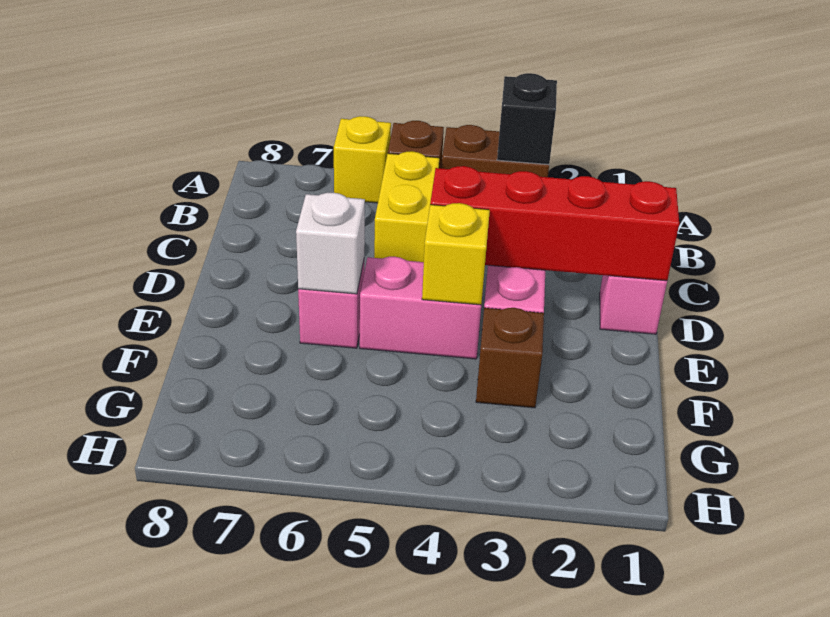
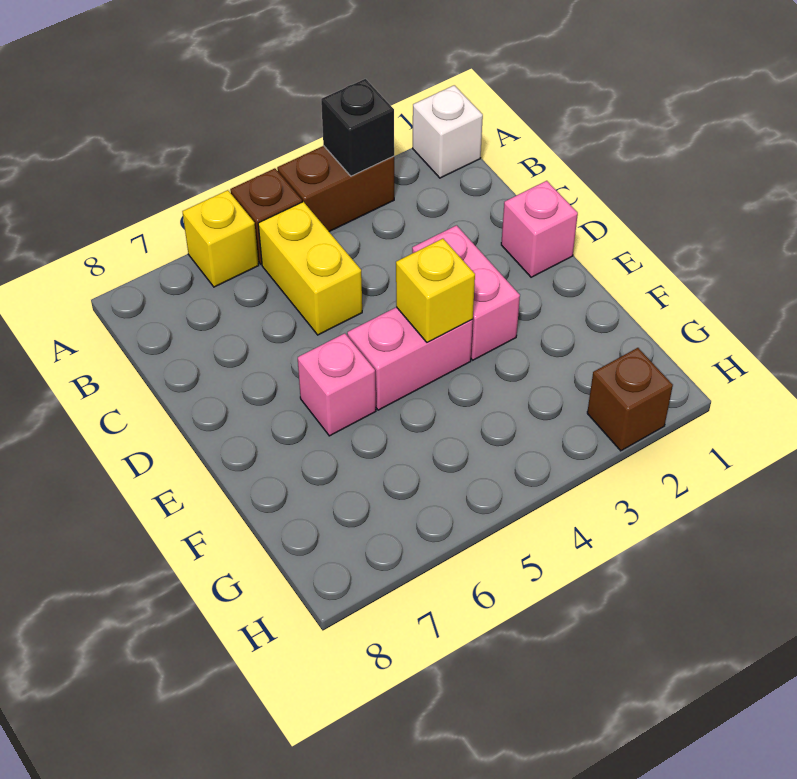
red 1x4 brick [430,166,679,281] -> none
white 1x1 brick [296,193,365,294] -> white 1x1 brick moved to [413,85,483,178]
brown 1x1 brick [476,308,544,408] -> brown 1x1 brick moved to [587,348,673,451]

